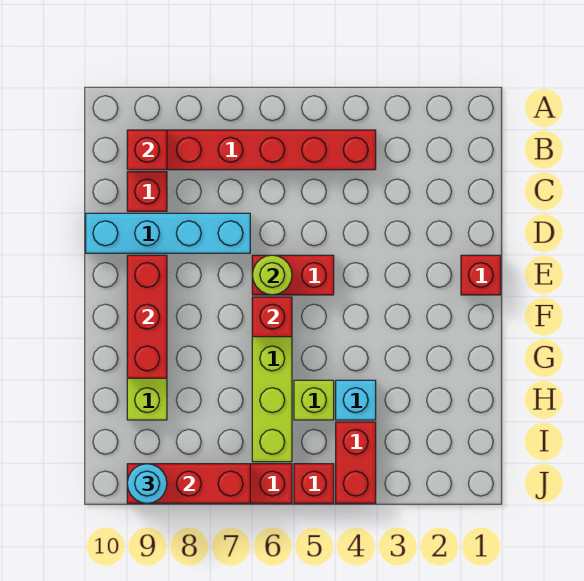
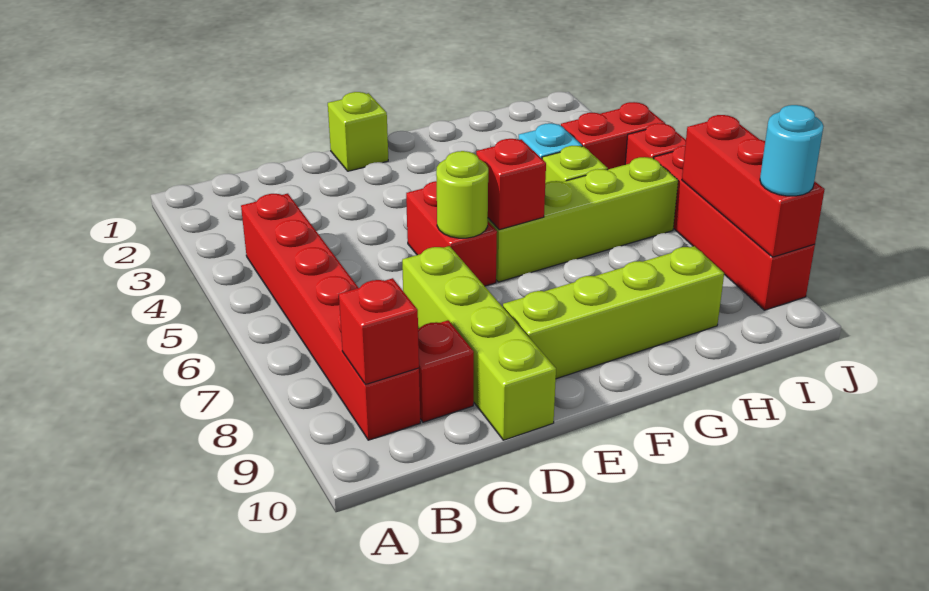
cyan 1x4 brick [86,213,250,253] -> lime 1x4 brick [402,246,556,440]
red 1x1 brick [461,255,501,295] -> lime 1x1 brick [328,92,388,171]
red 1x3 brick [127,255,167,378] -> none

